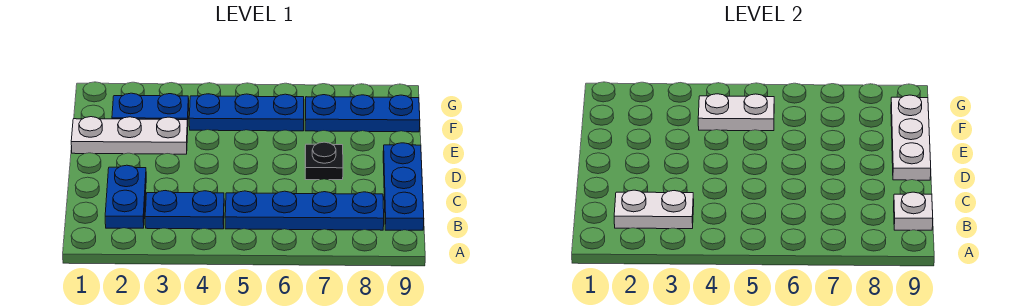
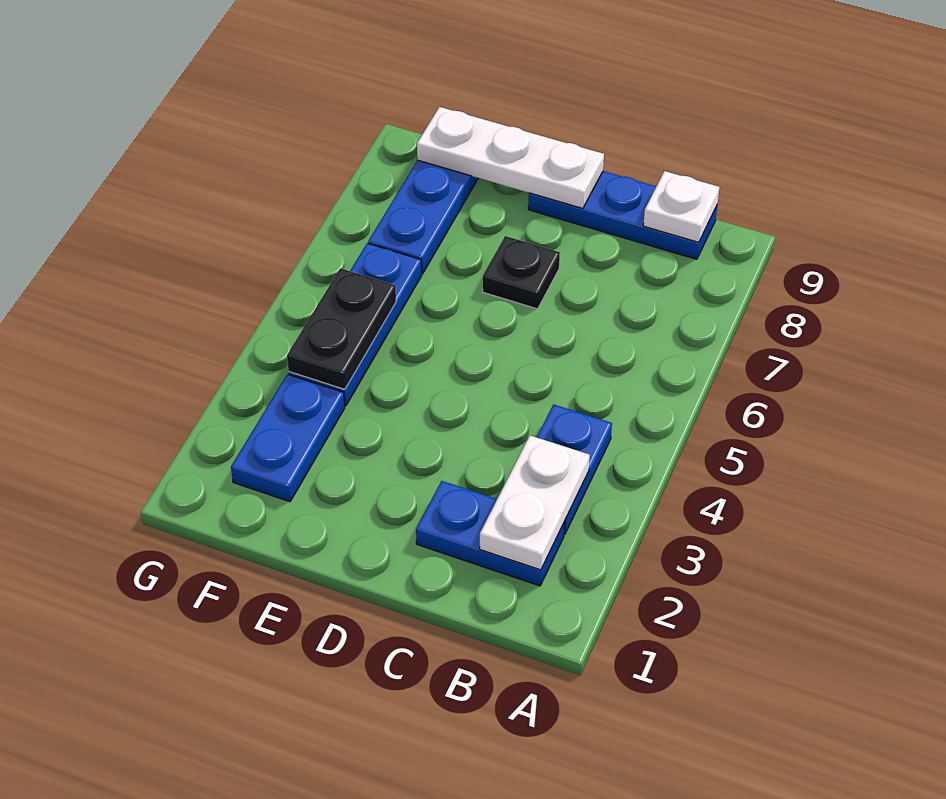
blue 1x4 plate [225,191,384,230] -> none
white 1x3 plate [71,117,188,154] -> none
white 1x2 plate [698,94,774,131] -> black 1x2 plate [287,268,396,389]

